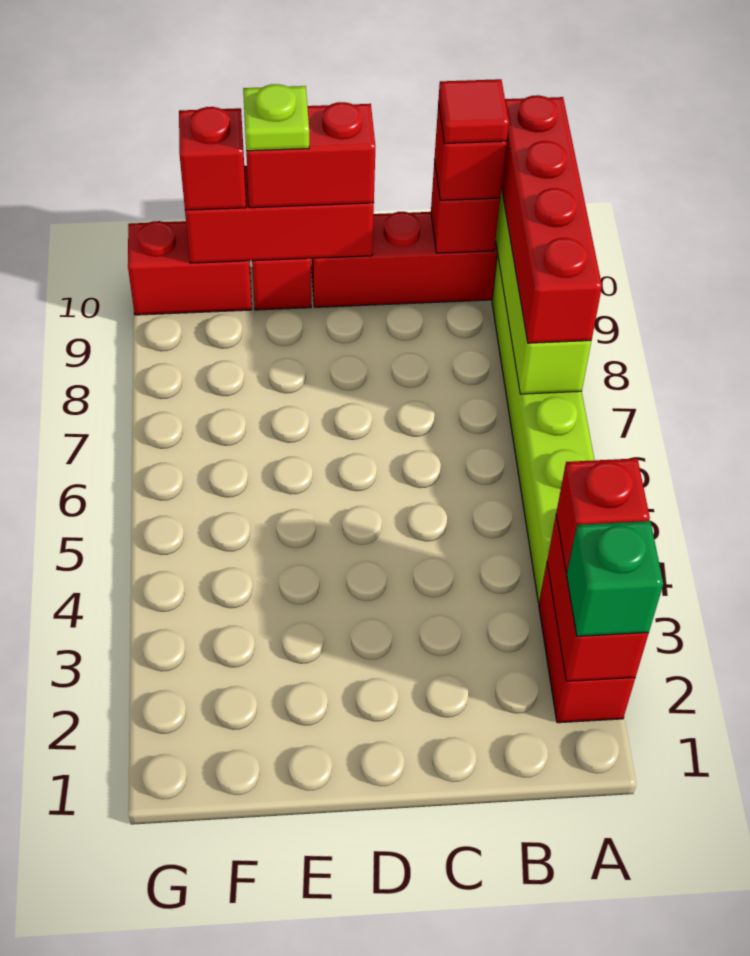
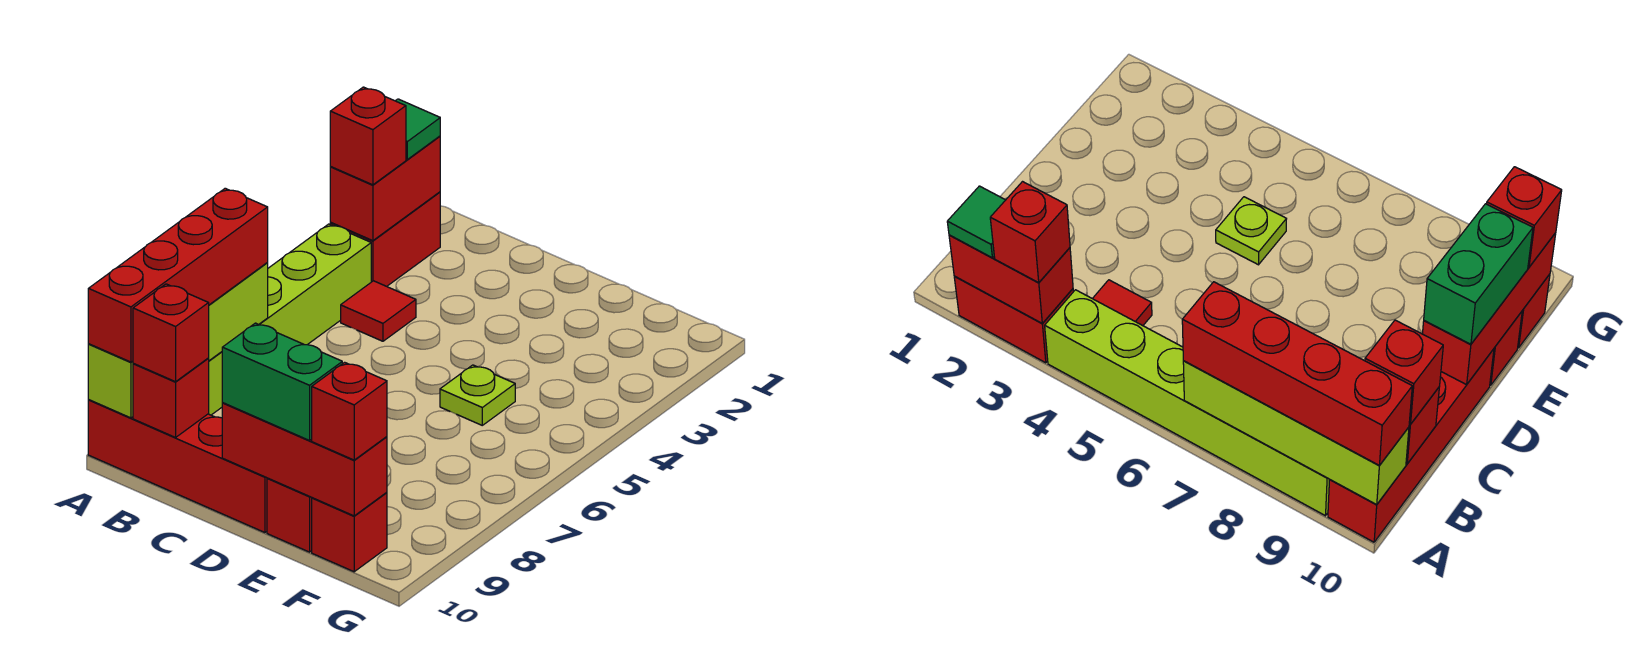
green 1x1 brick [566,521,663,636] -> green 1x1 tile [396,99,440,159]
red 1x1 tile [438,79,509,144] -> red 1x1 tile moved to [341,281,416,341]
red 1x2 brick [246,102,375,208] -> green 1x2 brick [222,323,342,441]
lime 1x1 plate [243,84,309,151] -> lime 1x1 plate moved to [440,365,515,425]
red 1x2 brick [128,221,252,315] -> red 1x1 brick [312,492,387,572]

